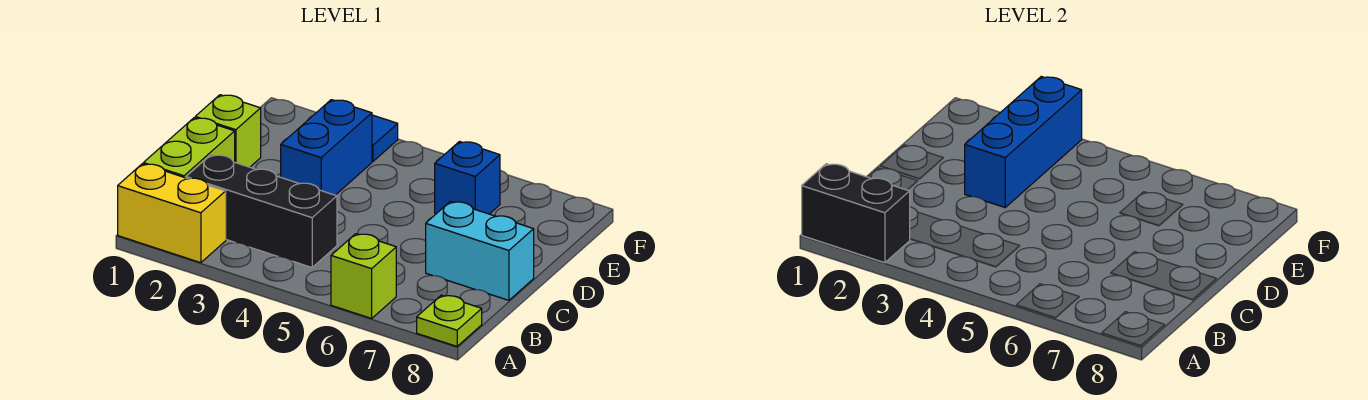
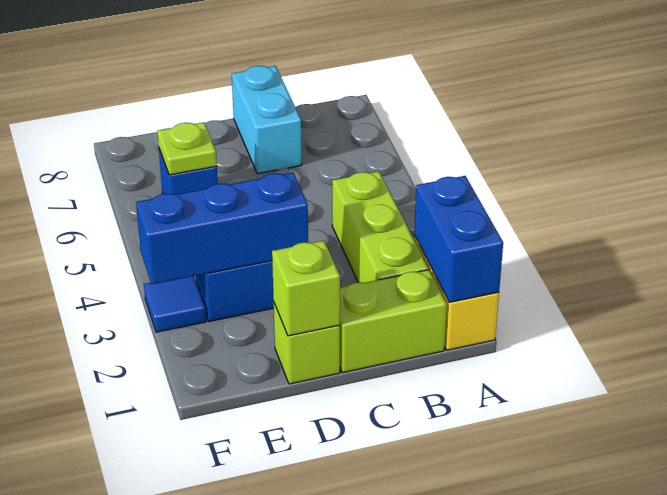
black 1x2 brick [802,164,910,263] -> blue 1x2 brick [414,176,503,302]
lime 1x1 brick [331,234,396,318] -> lime 1x1 brick moved to [272,241,340,336]
lime 1x1 plate [417,295,482,346] -> lime 1x1 plate moved to [157,122,217,175]
black 1x3 brick [186,155,337,267] -> lime 1x3 brick [332,171,428,283]

